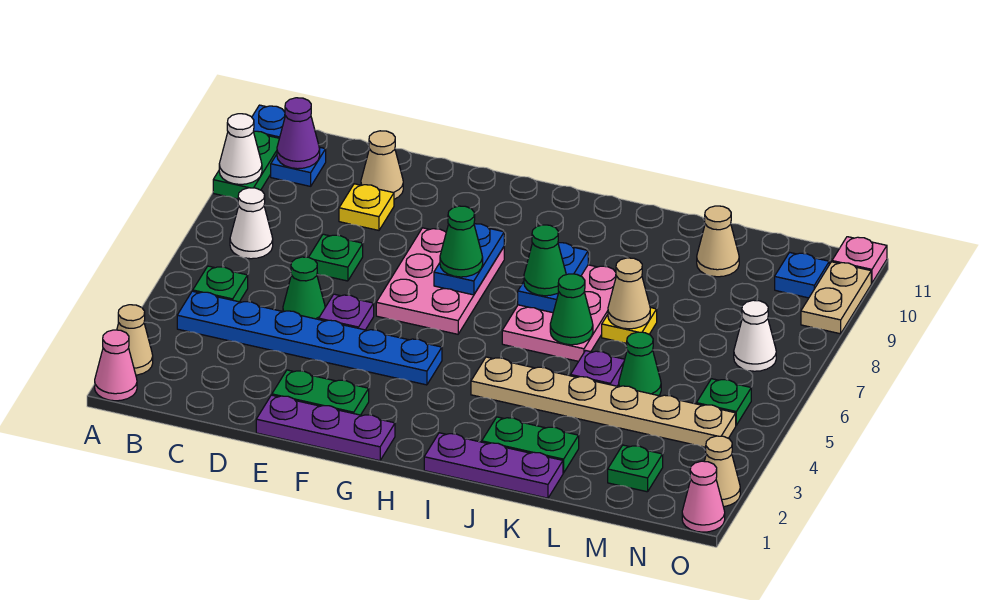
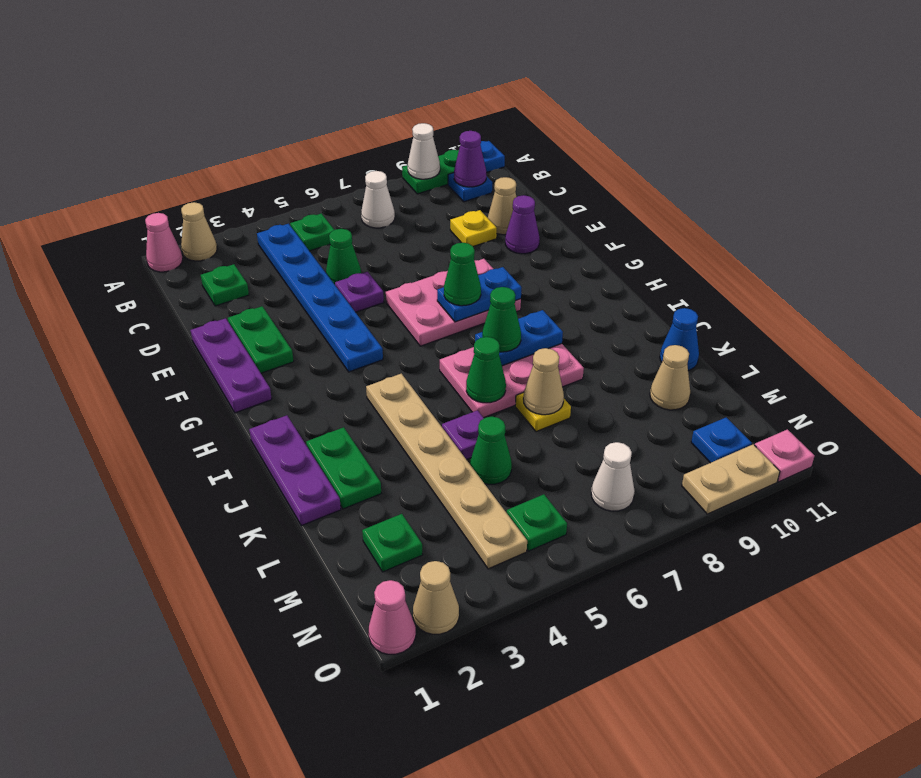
green 1x1 plate [309,234,363,281] -> green 1x1 plate moved to [201,264,249,306]
none -> purple 1x1 cone [505,195,540,254]
none -> blue 1x1 cone [660,308,699,370]

